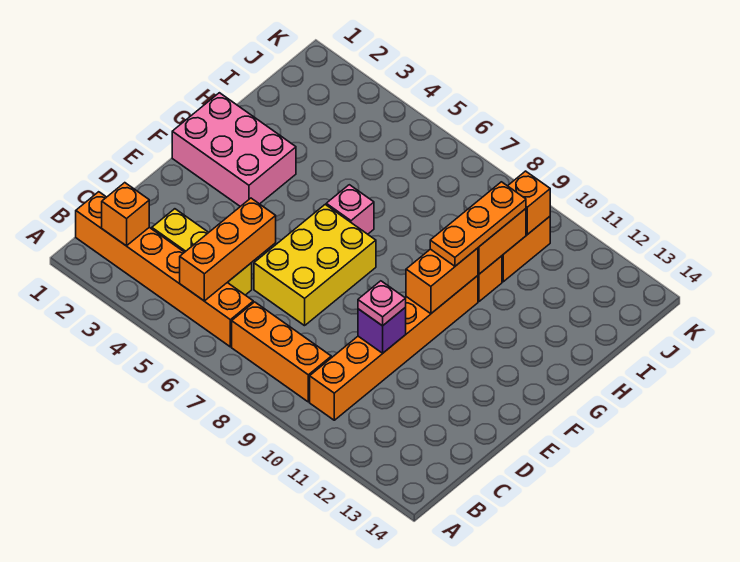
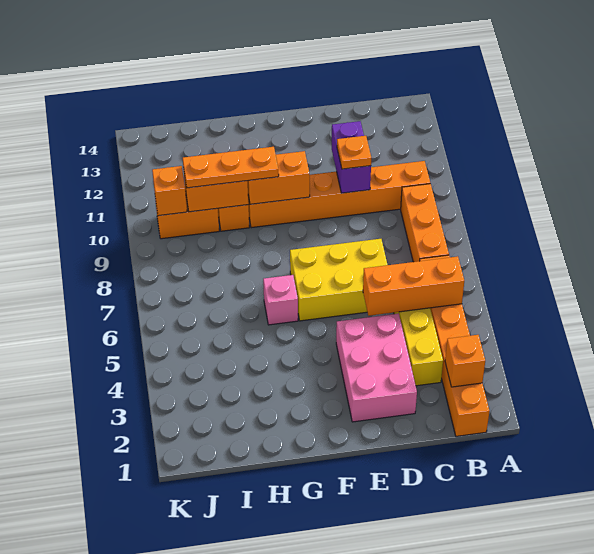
purple 1x1 brick [358,308,406,353] -> purple 1x2 brick [332,121,371,193]
pink 1x1 plate [358,281,406,326] -> orange 1x1 plate [337,136,371,169]
pink 2x3 brick [172,93,296,206] -> pink 2x3 brick moved to [336,313,417,422]

